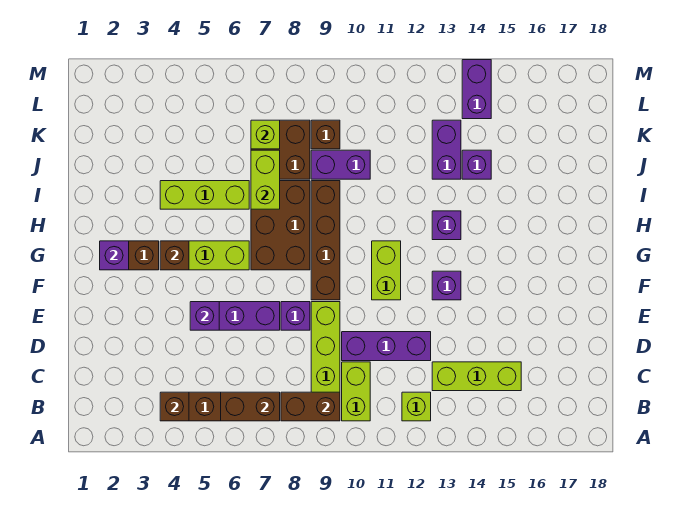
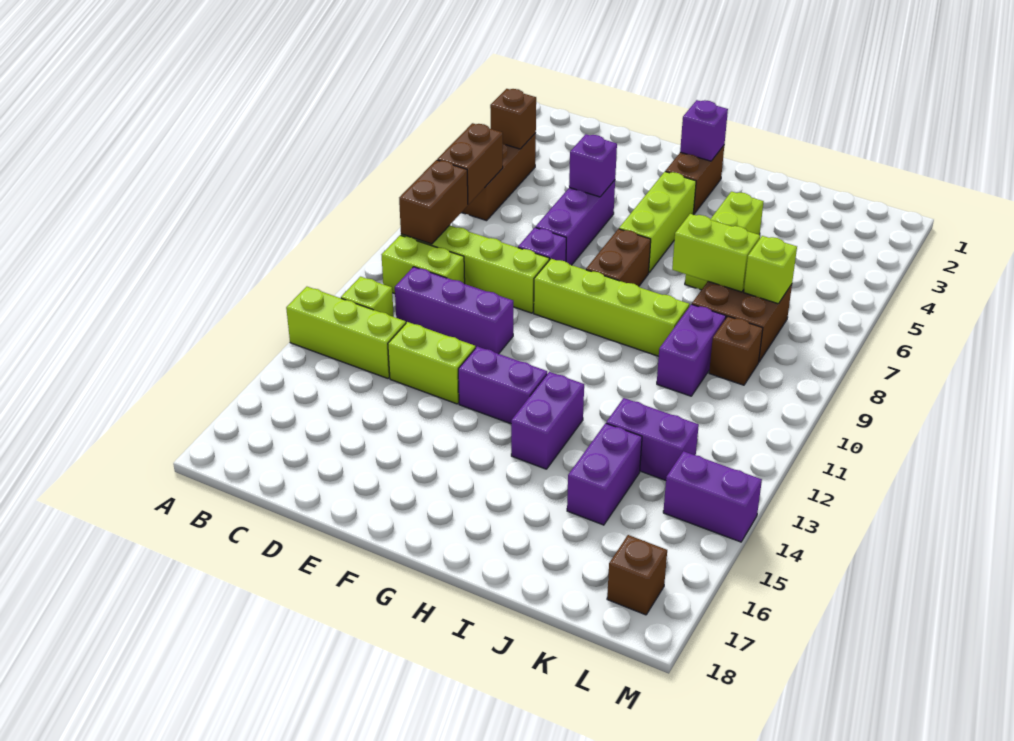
lime 1x3 brick [432,362,521,391] -> lime 1x3 brick turned to [286,287,406,378]
purple 1x3 brick [342,332,431,361] -> purple 1x3 brick turned to [395,267,513,354]
brown 1x4 brick [311,181,340,300] -> lime 1x4 brick [534,259,689,356]
lime 1x2 brick [372,241,401,300] -> lime 1x2 brick moved to [388,322,475,404]
purple 1x1 brick [432,271,461,300] -> purple 1x2 brick [458,346,547,424]
brown 1x1 brick [160,241,189,270] -> brown 1x1 brick moved to [607,535,667,615]
brown 2x3 brick [251,181,310,270] -> brown 1x2 brick [586,229,651,286]
purple 1x1 brick [432,211,461,240] -> purple 1x2 brick [511,372,584,469]
purple 1x1 brick [462,150,491,179] -> purple 1x2 brick [567,423,642,525]

